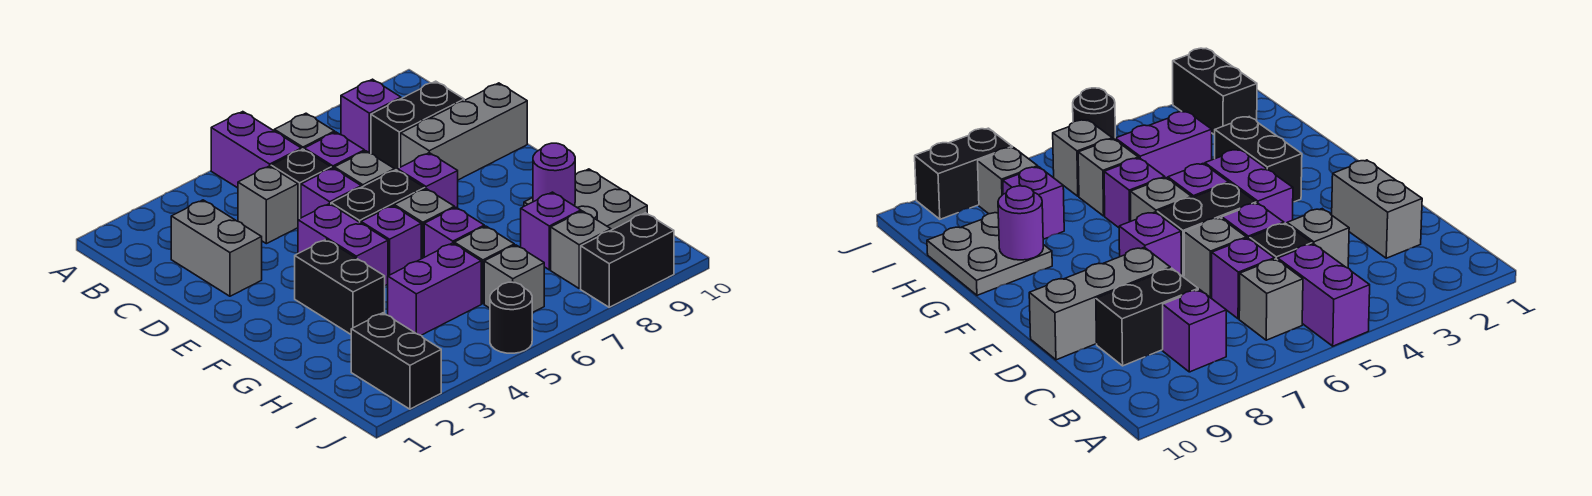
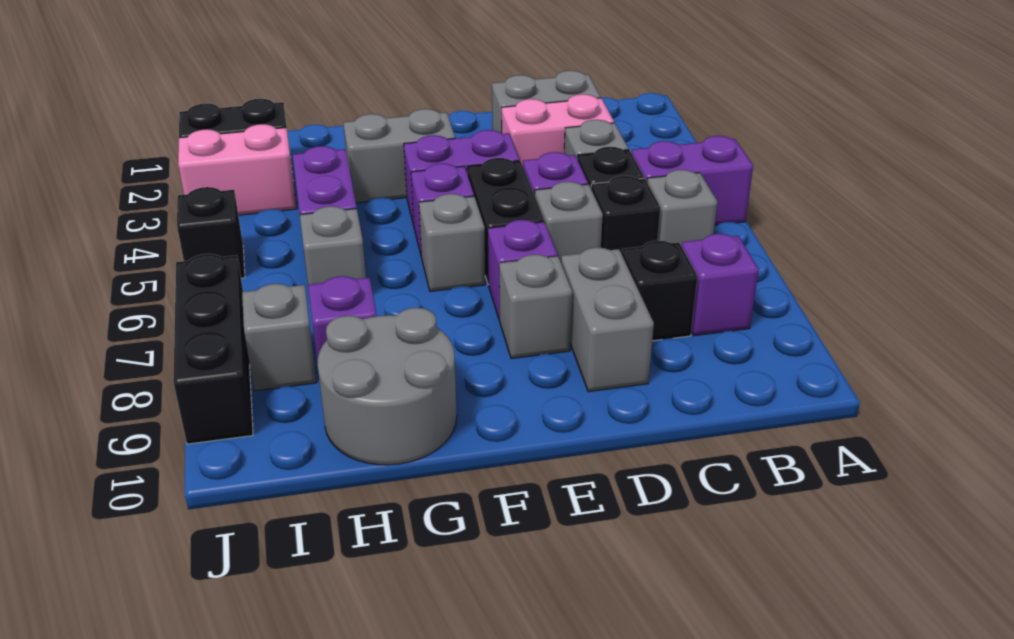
none -> pink 1x2 brick [502,94,614,166]
purple 1x1 brick [304,132,365,168] -> black 1x1 brick [591,176,660,254]
black 1x2 brick [371,81,464,170] -> black 1x1 brick [622,241,698,341]
grey 1x3 brick [401,83,527,180] -> grey 1x2 brick [561,247,654,392]
black 1x2 brick [295,239,385,334] -> grey 1x2 brick [343,109,455,203]
purple 1x1 brick [424,207,484,257] -> none
grey 2x2 plate [524,169,647,230] -> grey 2x2 round brick [318,308,457,465]
purple 1x1 round brick [533,143,575,206] -> none
none -> pink 1x2 brick [178,124,296,215]
grey 1x1 brick [484,245,544,313] -> grey 1x1 brick moved to [499,254,572,359]
black 1x1 round brick [490,282,532,353] -> black 1x1 brick [177,187,245,278]
black 1x2 brick [581,213,674,307] -> black 1x3 brick [173,254,253,444]

